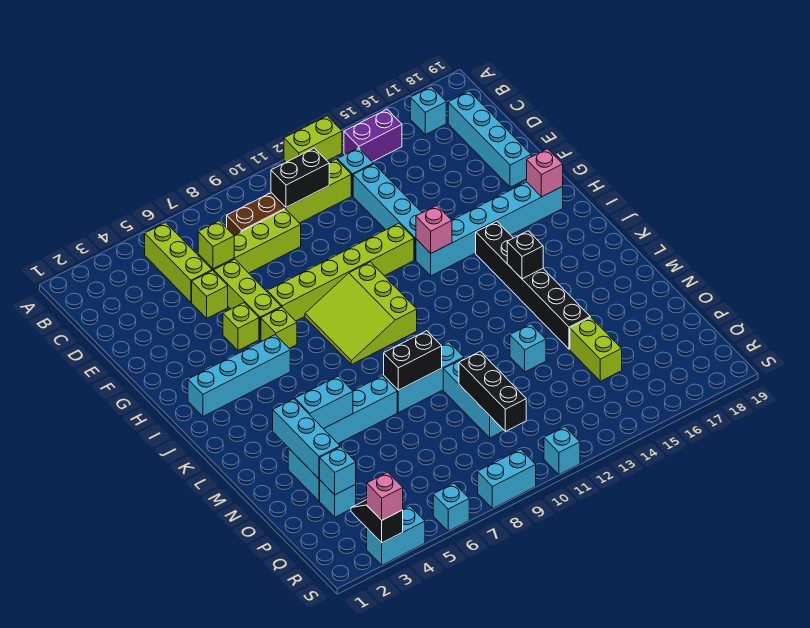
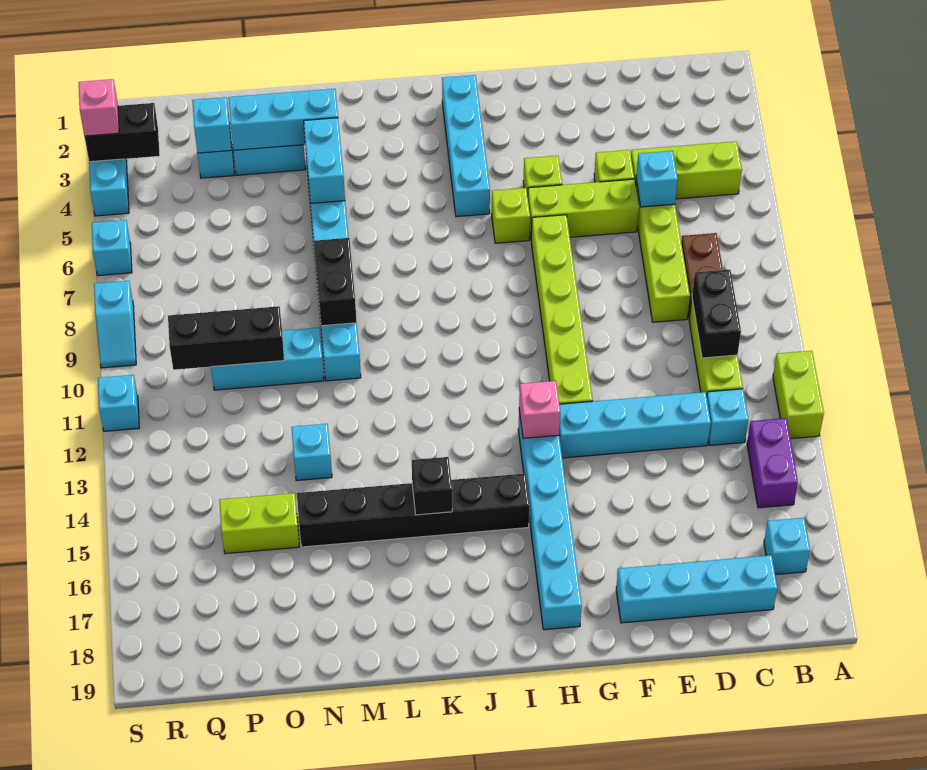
lime 1x1 brick [198,221,234,269] -> cyan 1x1 brick [636,151,678,207]
lime 3x3 slope [305,262,417,365] -> none
pink 1x1 brick [527,149,563,197] -> none
black 1x2 slope [351,500,403,543] -> black 1x2 brick [85,103,160,162]
cyan 1x2 brick [478,449,536,509] -> cyan 1x2 slope [94,281,136,368]

